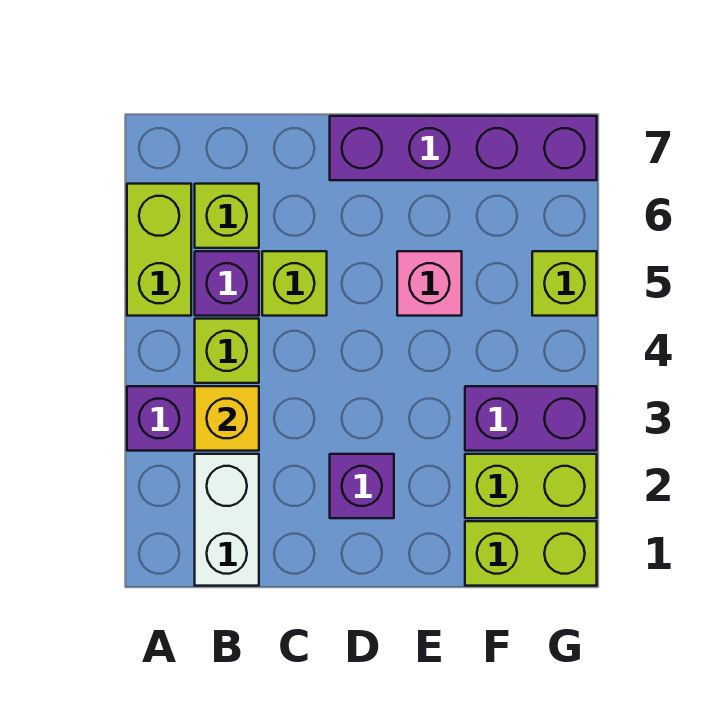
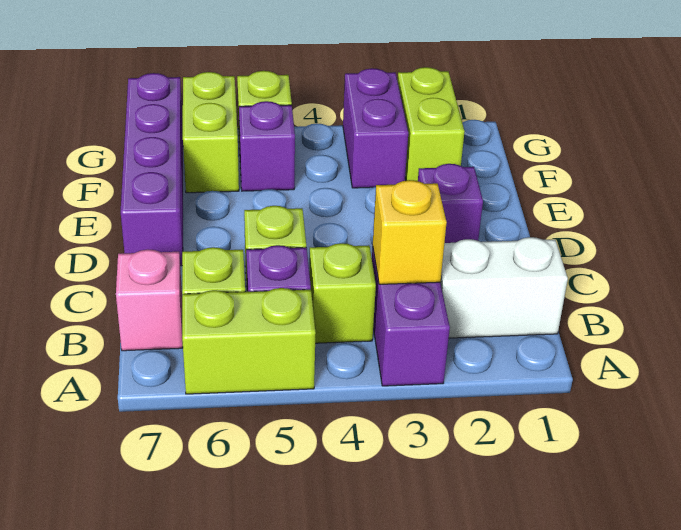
pink 1x1 brick [397,251,462,316] -> pink 1x1 brick moved to [116,249,183,351]
lime 1x2 brick [465,521,597,586] -> lime 1x2 brick moved to [183,72,239,193]
none -> purple 1x1 brick [239,101,295,191]

